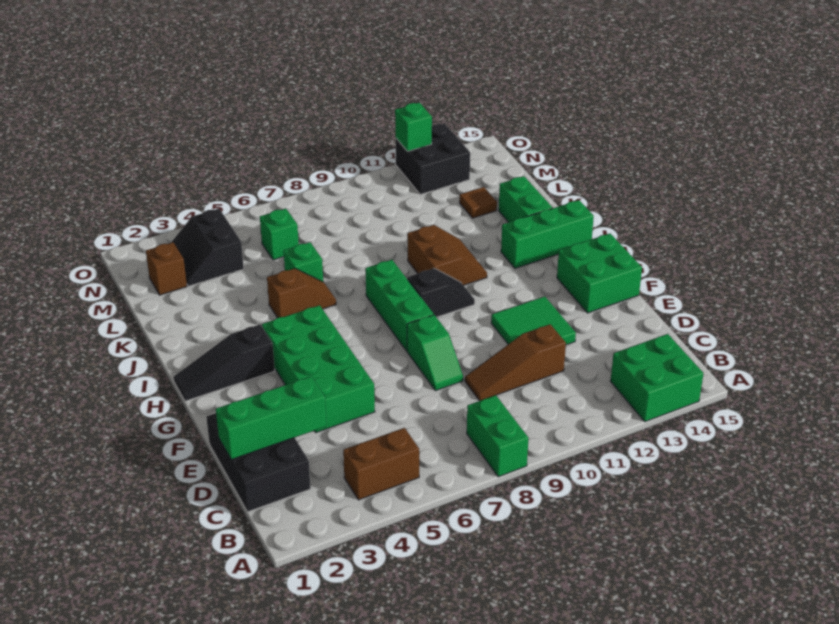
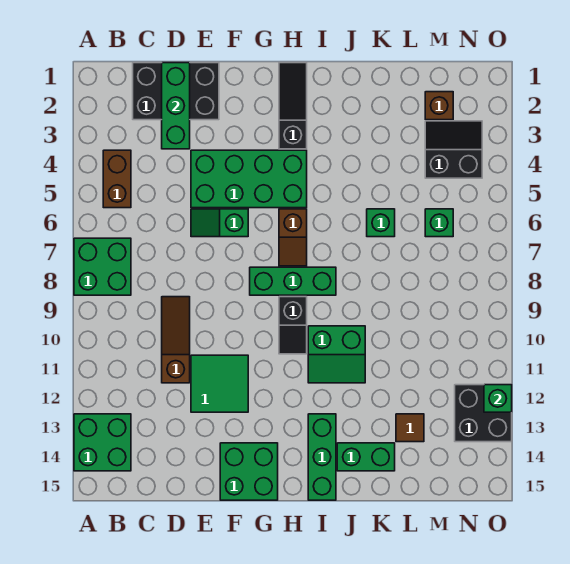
green 1x2 brick [467,395,528,477] -> green 2x2 brick [74,238,131,295]
green 1x2 slope [407,315,463,391] -> green 1x2 slope moved to [191,209,248,237]
brown 2x2 slope [407,225,487,285] -> green 2x2 slope [308,326,365,383]
brown 1x2 slope [267,268,336,318] -> brown 1x2 slope moved to [279,209,307,266]

